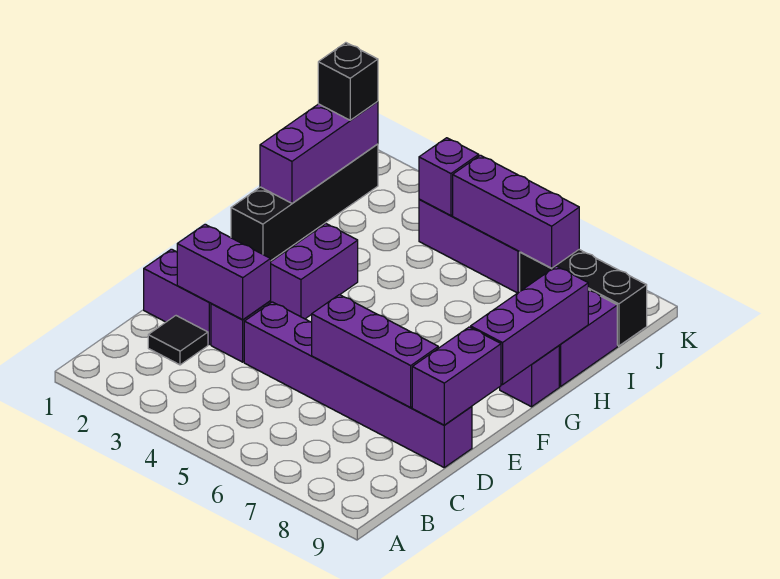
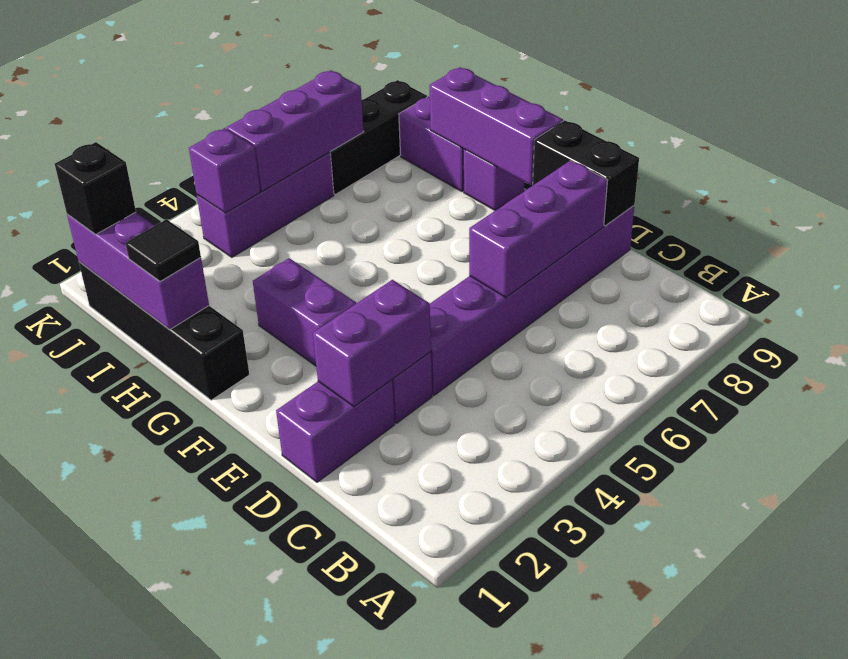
black 1x1 tile [148,316,208,365] -> black 1x1 tile moved to [126,219,201,282]
purple 1x2 brick [412,327,501,425] -> black 1x2 brick [533,120,639,226]

